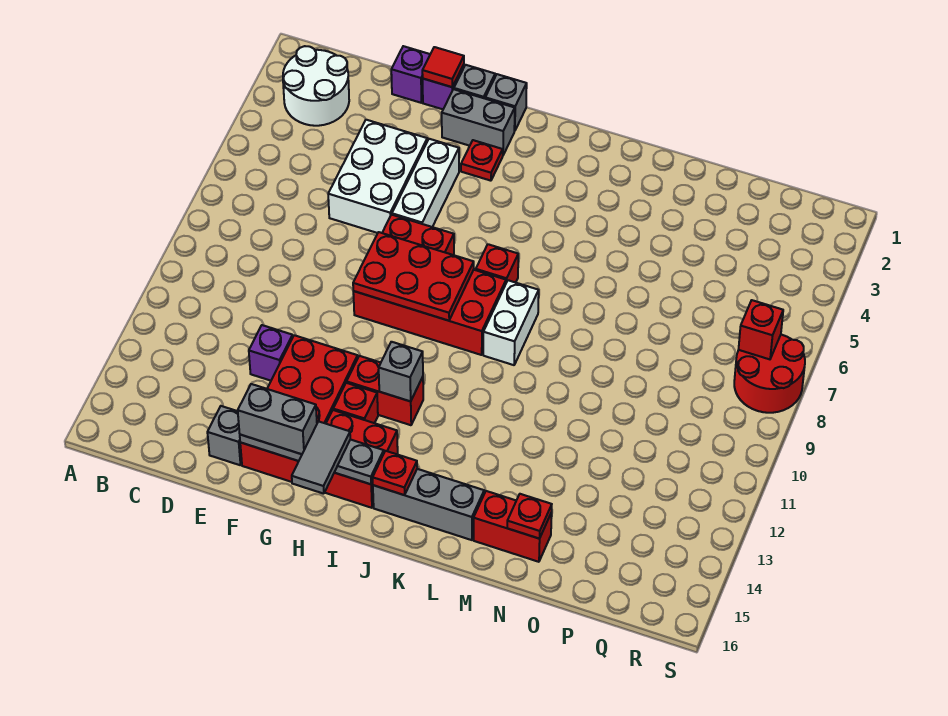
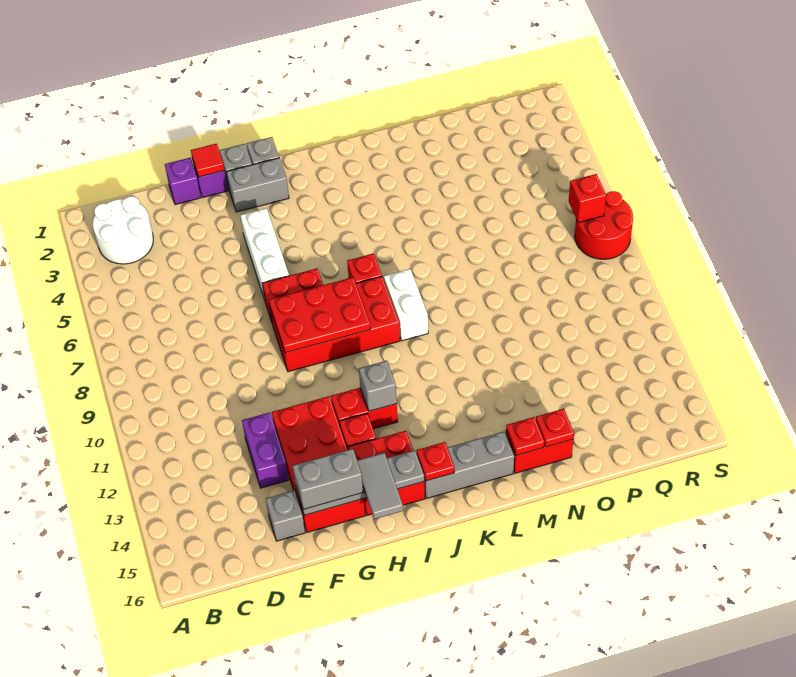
white 2x3 brick [328,120,427,233] -> none
purple 1x1 brick [249,325,293,381] -> purple 1x2 brick [242,413,289,488]
red 1x1 plate [461,140,503,181] -> red 1x1 plate moved to [506,417,544,455]

